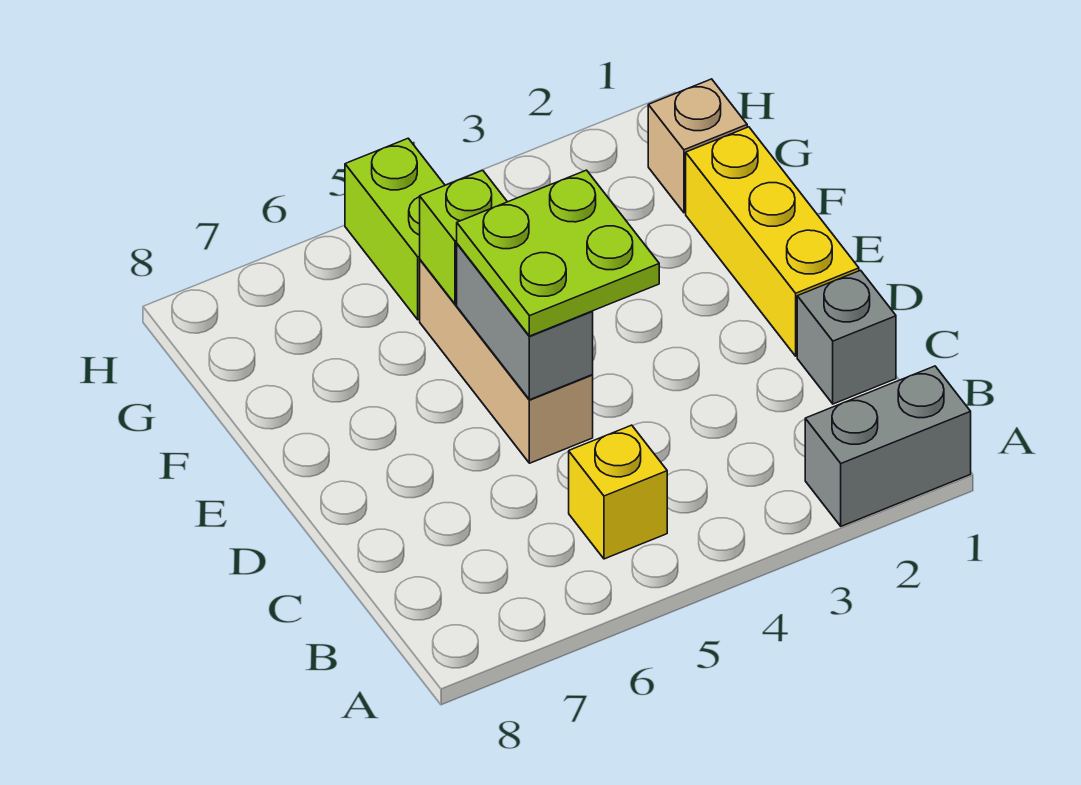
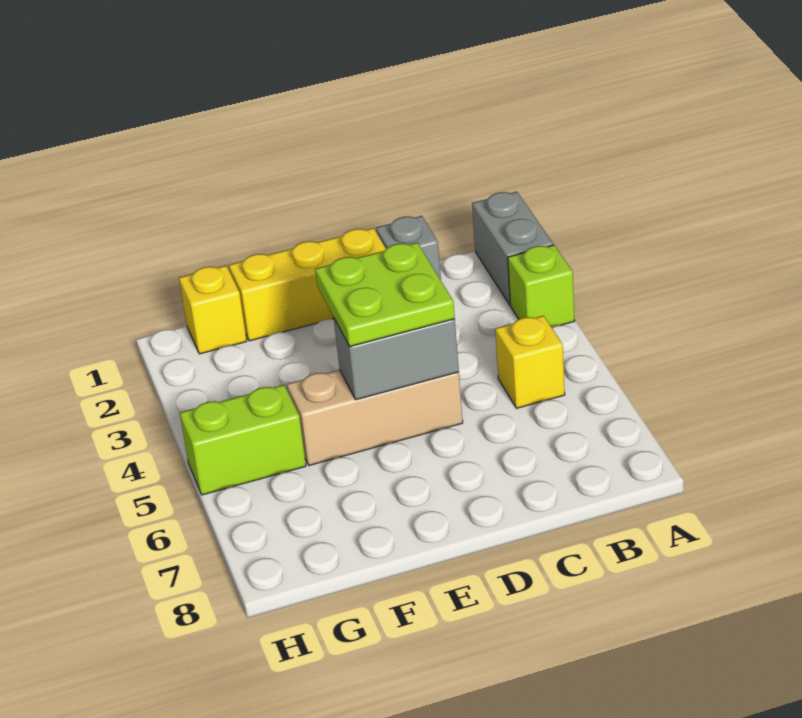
lime 1x1 brick [420,170,507,304] -> lime 1x1 brick moved to [508,245,574,327]
tan 1x1 brick [648,79,747,213] -> yellow 1x1 brick [179,266,247,354]

